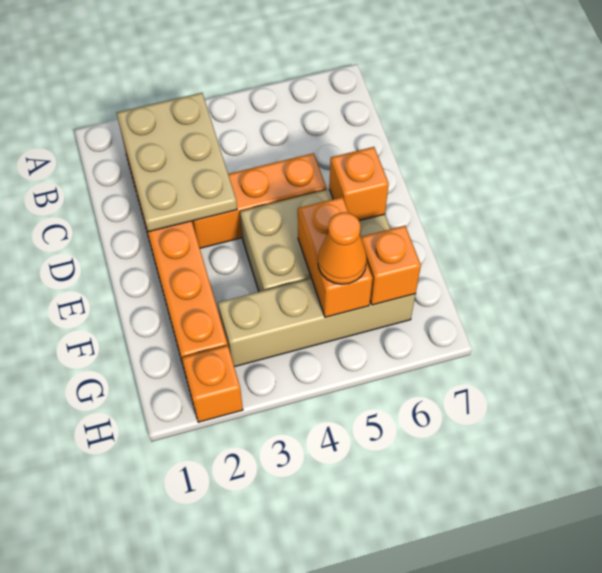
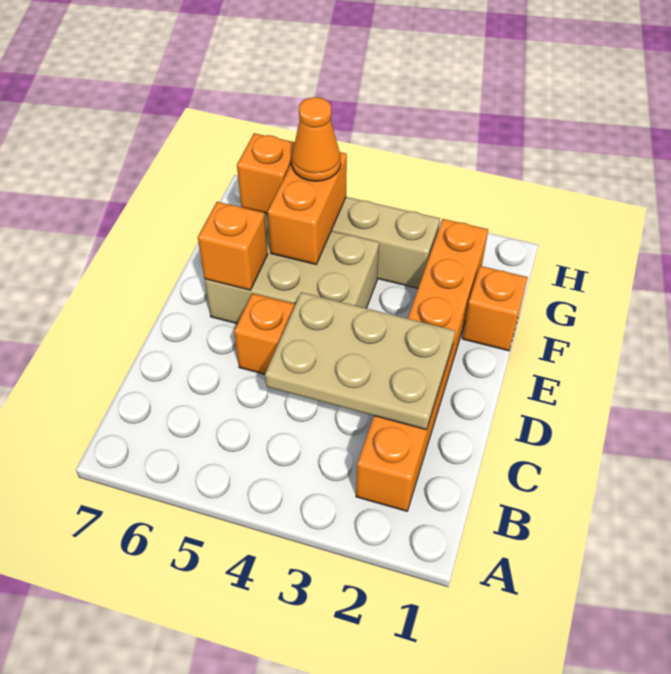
tan 2x3 plate [117,93,237,232] -> tan 2x3 plate turned to [265,292,455,430]
orange 1x1 brick [182,346,243,422] -> orange 1x1 brick moved to [462,266,528,351]

